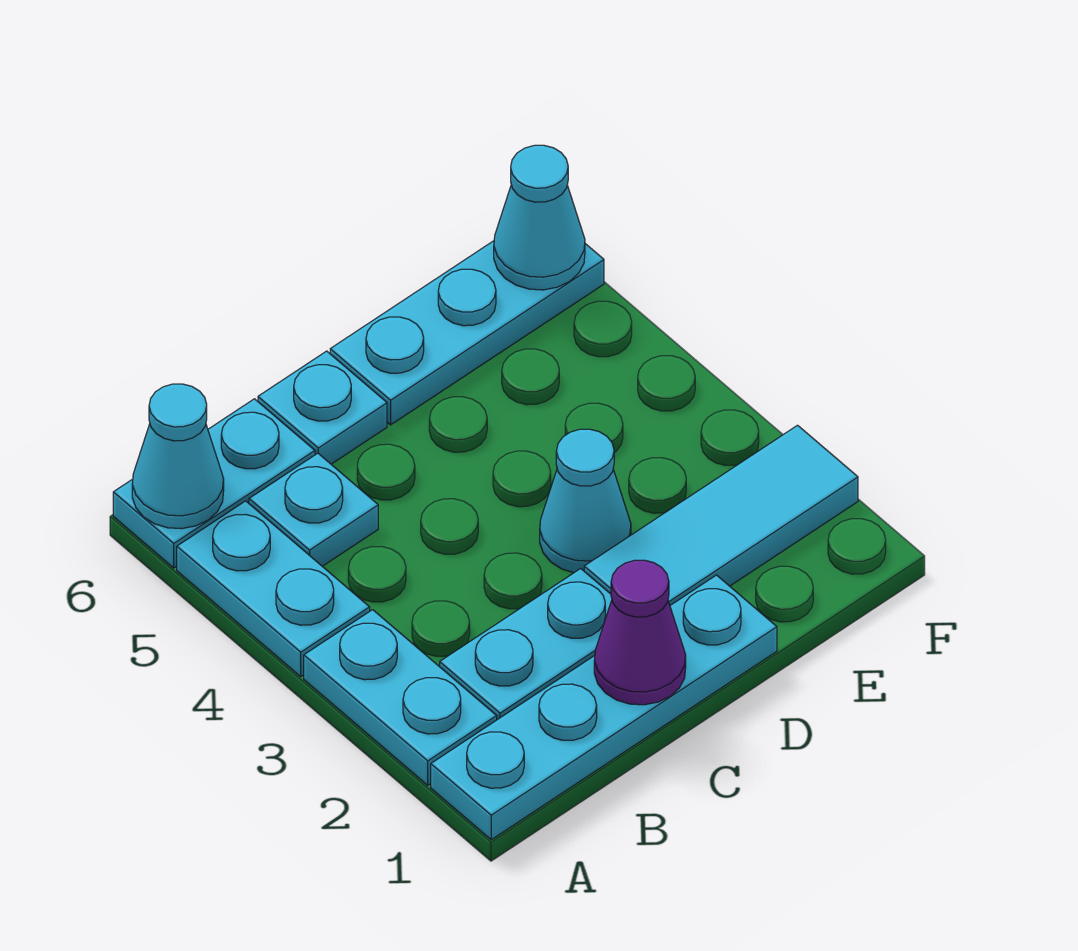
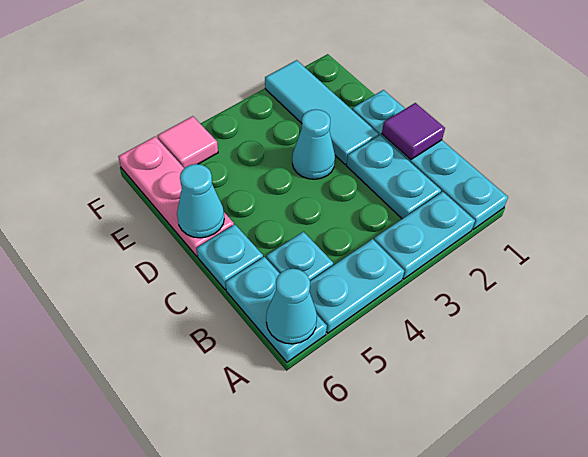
purple 1x1 cone [594,560,686,705] -> purple 1x1 tile [382,103,445,159]
cyan 1x3 plate [330,241,604,425] -> pink 1x3 plate [118,136,234,256]
none -> pink 1x1 tile [157,116,218,168]
cyan 1x1 cone [494,145,585,290] -> cyan 1x1 cone moved to [177,164,224,238]

